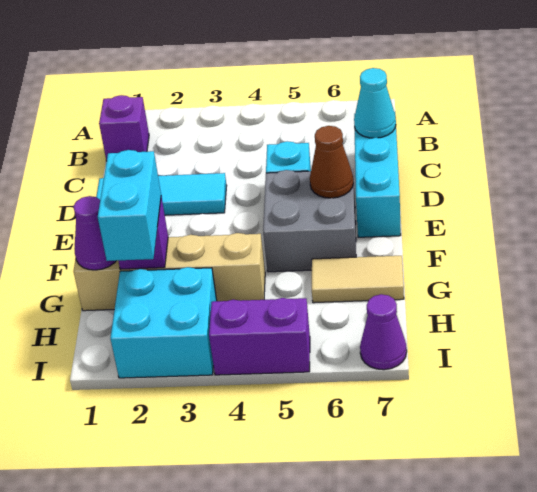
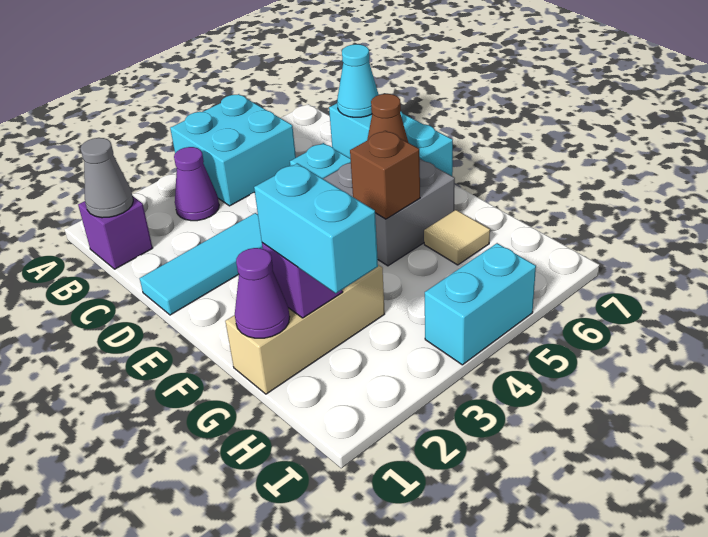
none -> grey 1x1 cone [80,138,133,218]
none -> brown 1x1 brick [350,131,420,219]
tan 1x4 brick [74,233,265,311] -> tan 1x3 brick [225,265,385,394]
tan 1x2 tile [312,256,404,303] -> tan 1x1 tile [424,210,490,265]
cyan 2x2 brick [110,267,217,378] -> cyan 2x2 brick moved to [170,94,296,206]
purple 1x2 brick [209,298,310,375] -> cyan 1x2 brick [425,243,536,365]
purple 1x1 cone [360,294,407,370] -> purple 1x1 cone moved to [174,147,219,221]

